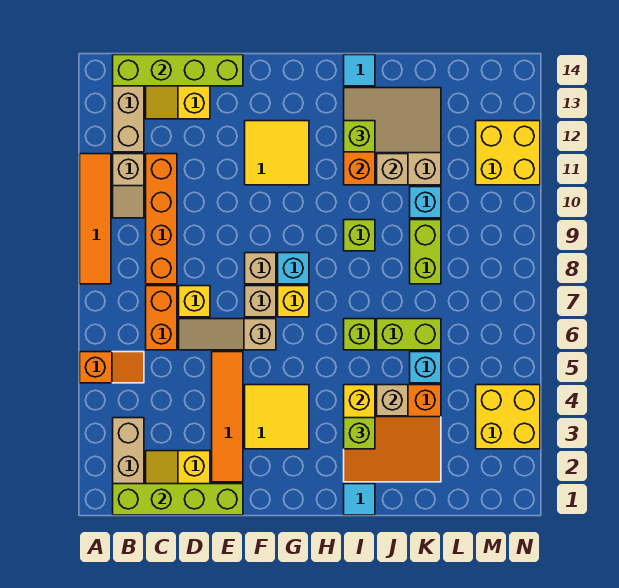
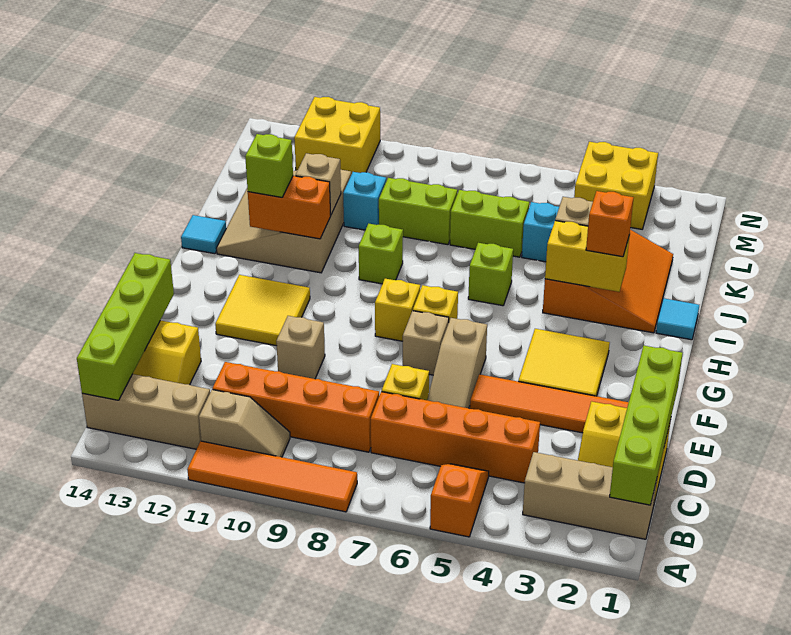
orange 1x2 brick [146,286,177,350] -> orange 1x4 brick [371,392,540,483]
tan 1x1 brick [245,253,276,284] -> tan 1x1 brick moved to [276,316,325,379]
cyan 1x1 brick [278,253,309,284] -> yellow 1x1 brick [375,279,420,341]
lime 1x1 brick [344,418,375,449] -> orange 1x1 brick [586,191,634,257]
lime 1x2 brick [377,319,441,350] -> lime 1x2 brick turned to [450,190,529,257]

